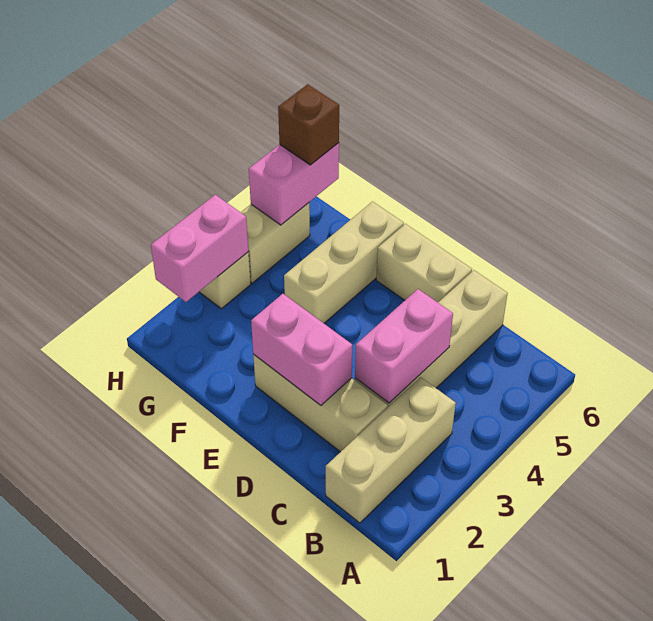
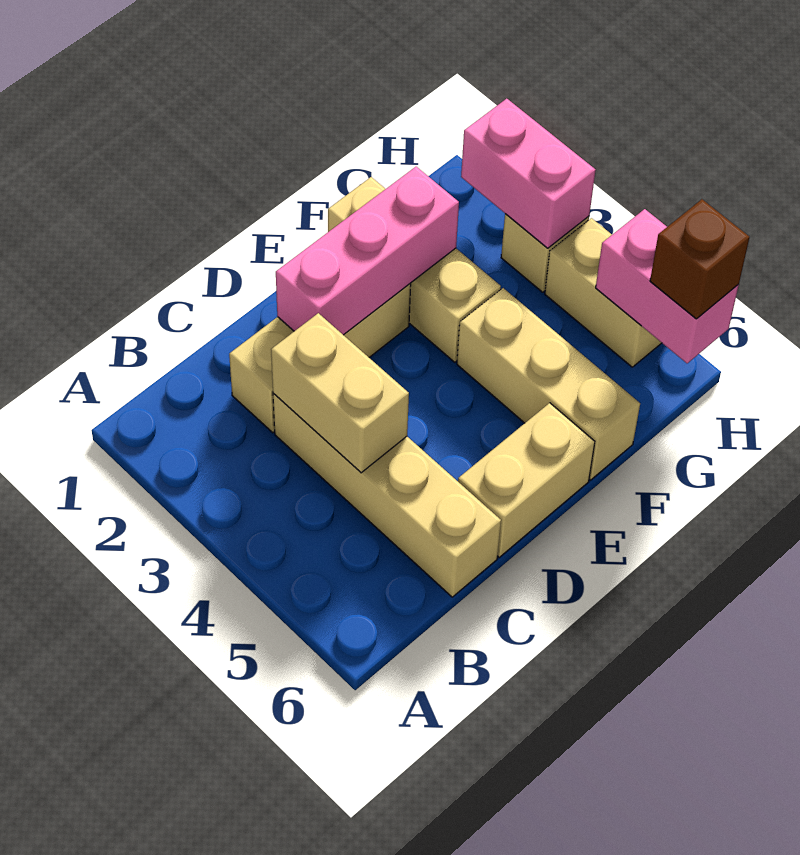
tan 1x3 brick [326,377,456,523] -> tan 1x3 brick moved to [328,177,501,362]
pink 1x2 brick [355,289,453,403] -> tan 1x2 brick [271,313,409,473]
pink 1x2 brick [251,294,352,405] -> pink 1x3 brick [276,167,459,335]

